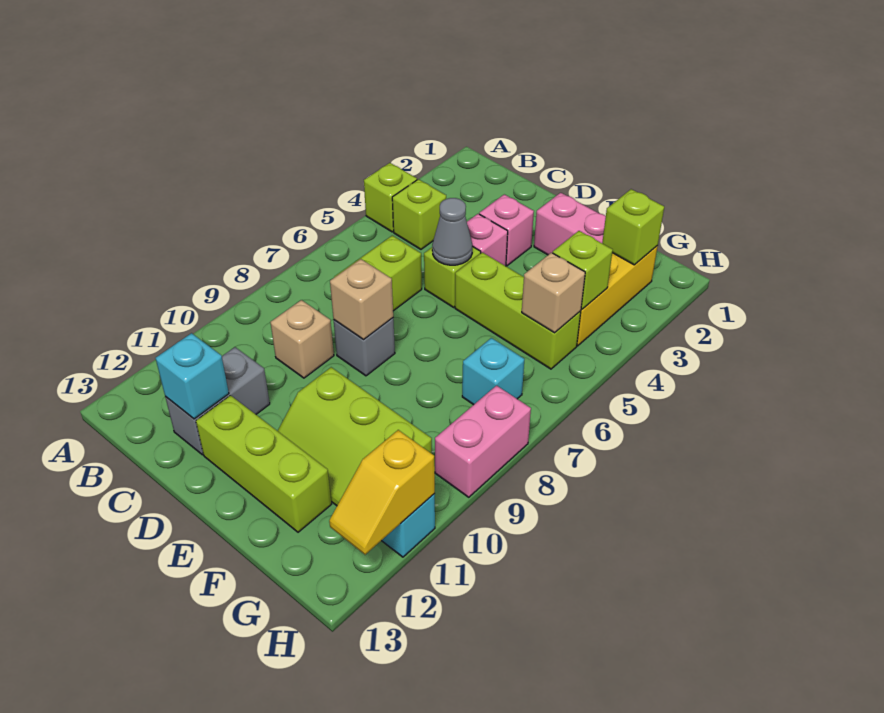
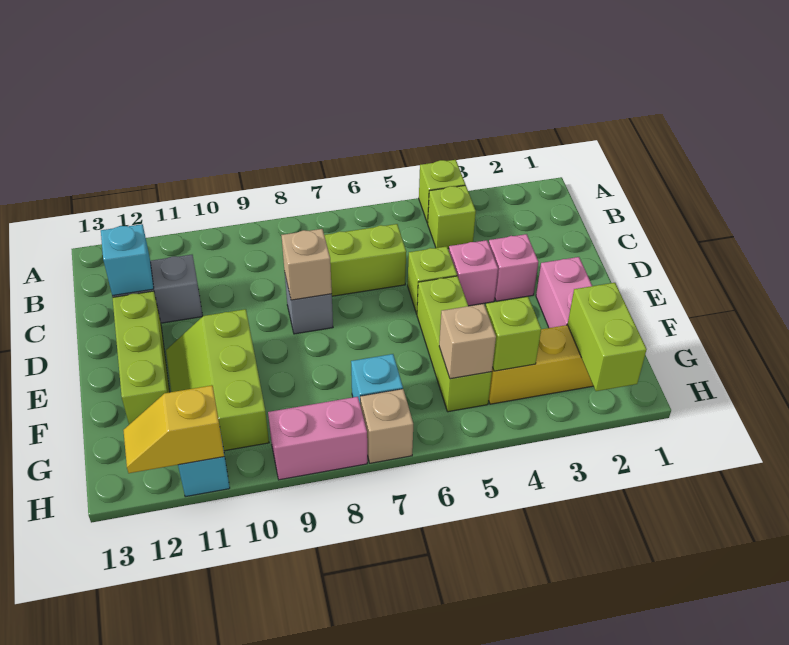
tan 1x1 brick [270,300,334,378] -> tan 1x1 brick moved to [360,389,413,463]
grey 1x1 cone [432,198,472,265] -> none
lime 1x1 brick [602,189,664,265] -> lime 1x2 brick [568,283,647,391]

